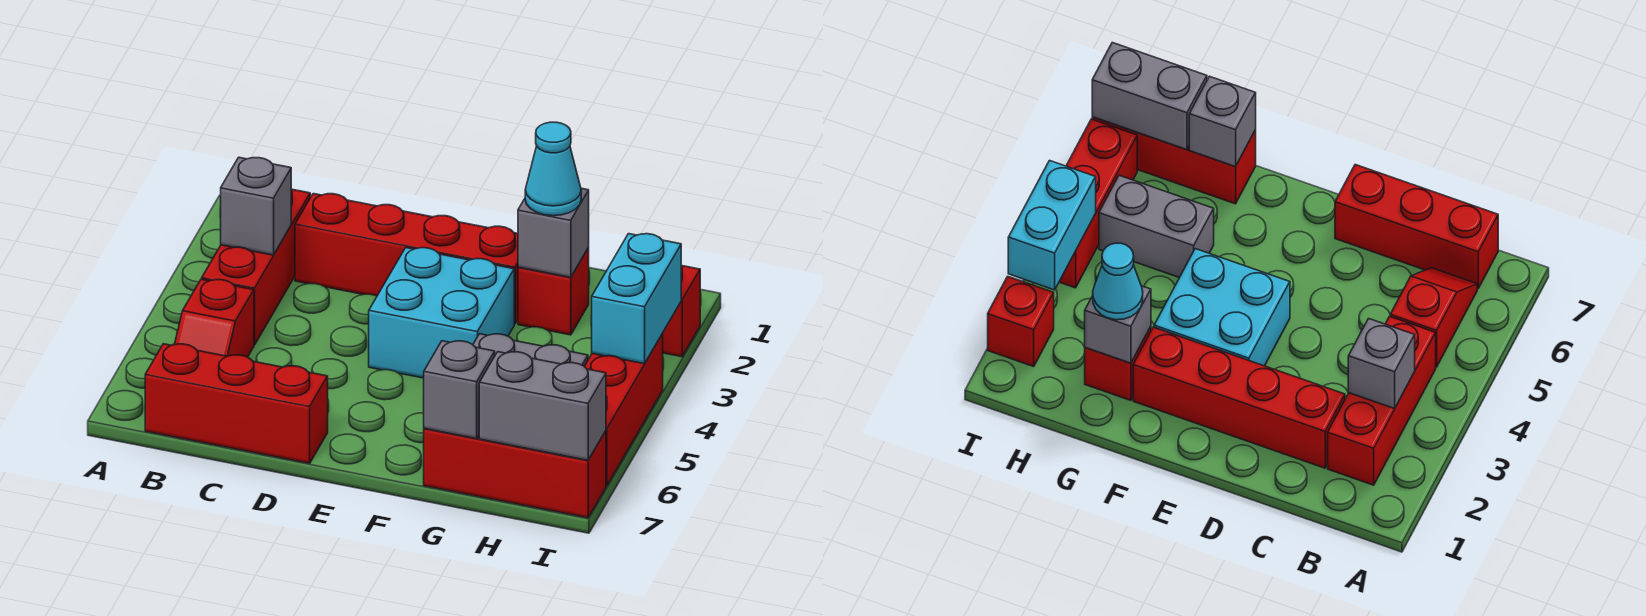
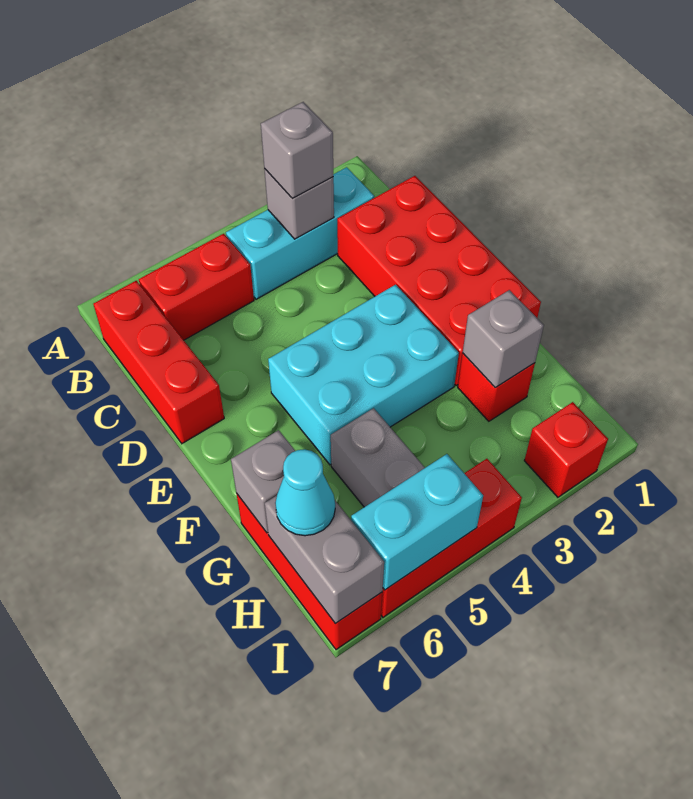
red 1x3 brick [202,189,310,345] -> cyan 1x3 brick [226,167,374,299]
none -> grey 1x1 brick [261,102,333,198]
red 1x2 slope [175,279,254,357] -> red 1x2 brick [139,234,254,340]
red 1x4 brick [295,194,518,324] -> red 2x4 brick [337,176,541,386]
cyan 2x2 brick [369,248,514,378] -> cyan 2x3 brick [268,285,459,465]
cyan 1x1 cone [525,122,581,216] -> cyan 1x1 cone moved to [275,449,335,536]
cyan 1x2 brick [591,234,681,364] -> cyan 1x2 brick moved to [351,454,483,590]

